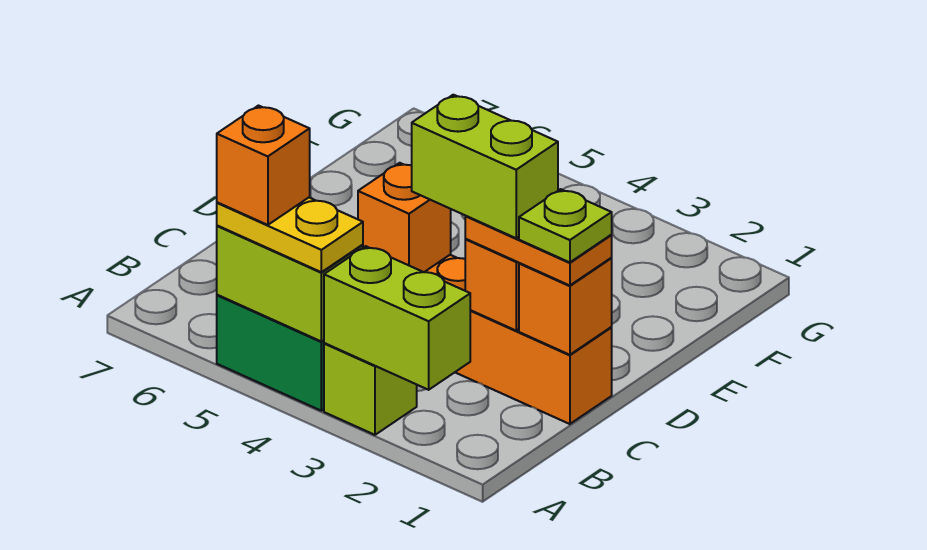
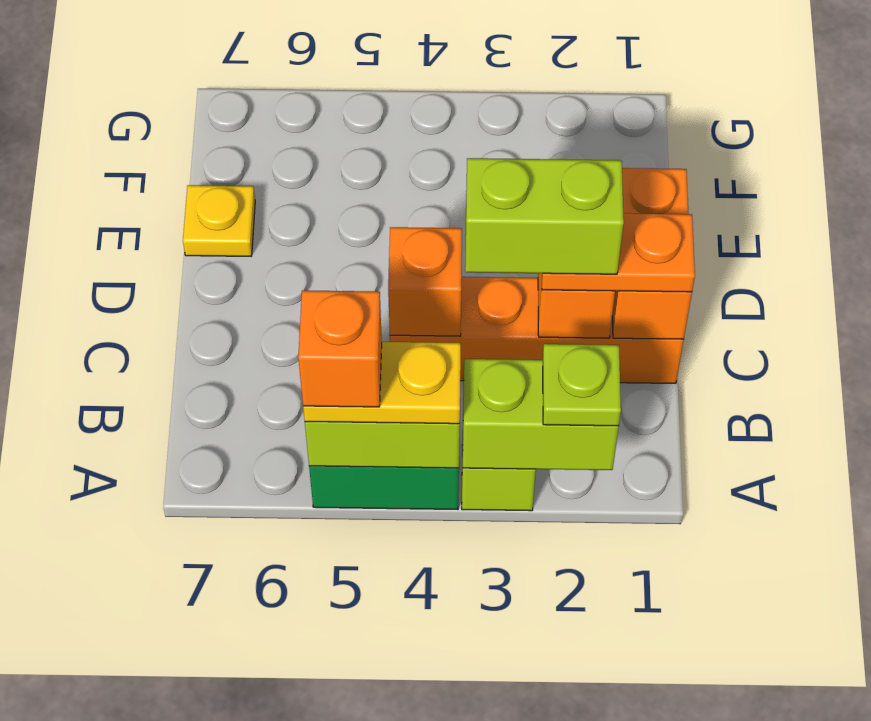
orange 1x1 brick [519,258,612,355] -> orange 1x2 brick [612,168,692,340]
lime 1x1 plate [519,189,612,262] -> lime 1x1 plate moved to [543,344,621,426]
none -> yellow 1x1 plate [183,185,255,256]

